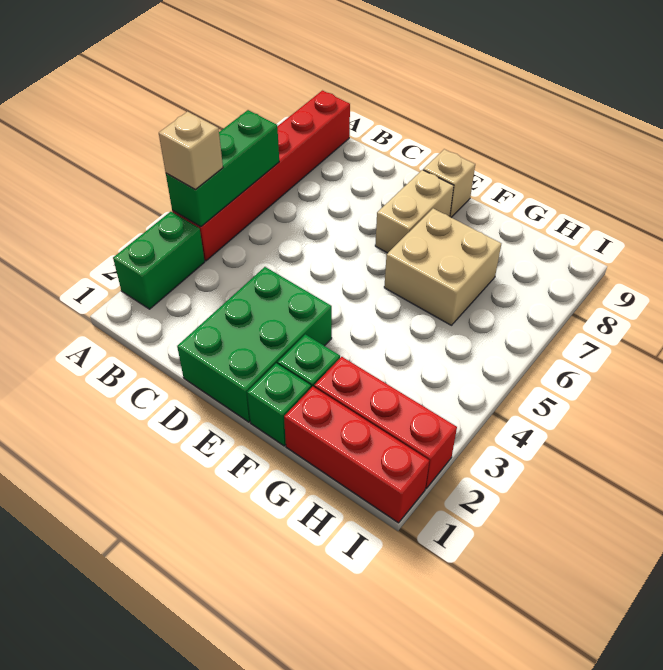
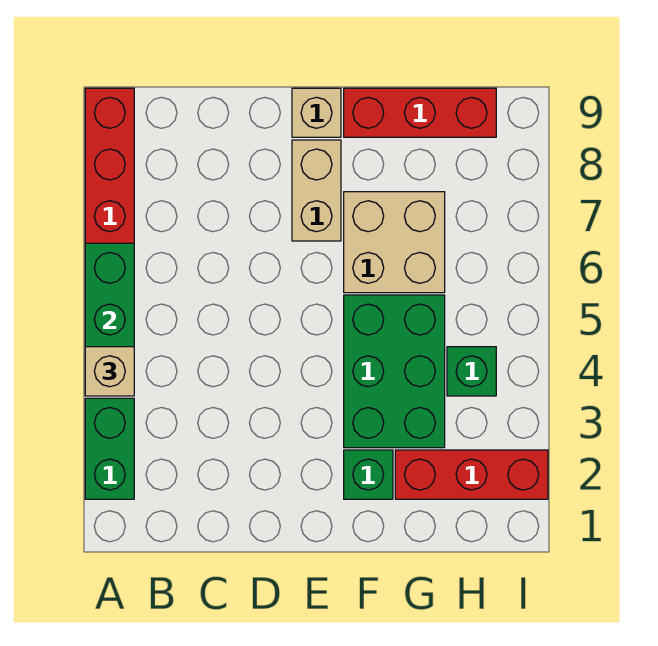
green 2x3 brick [177,267,332,422] -> green 2x3 brick moved to [344,295,445,448]
green 1x1 brick [247,363,311,446] -> green 1x1 brick moved to [447,347,496,396]
red 1x3 brick [284,387,429,523] -> red 1x3 brick moved to [344,88,496,137]

